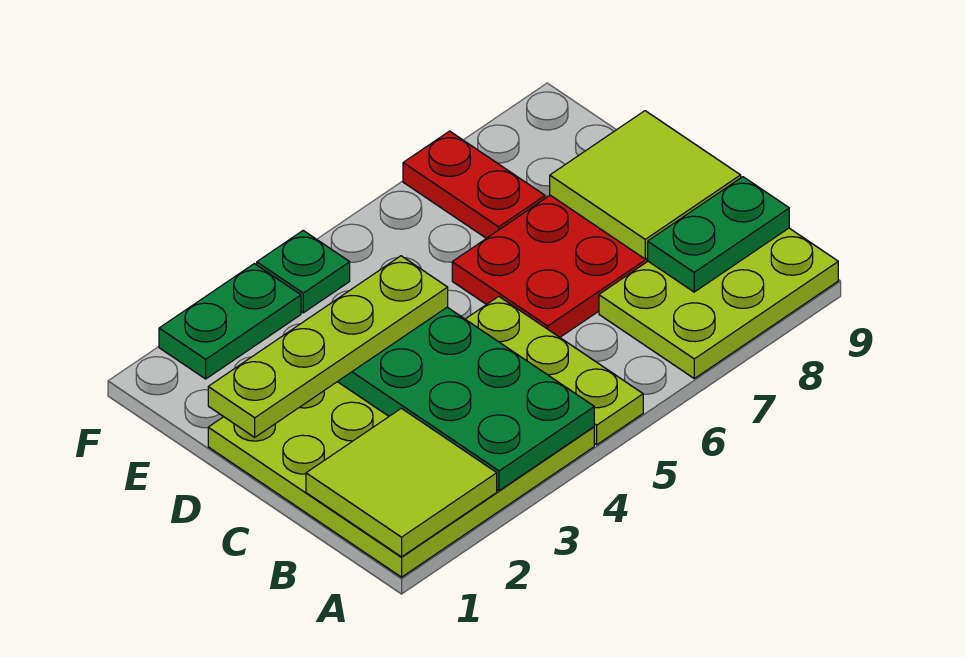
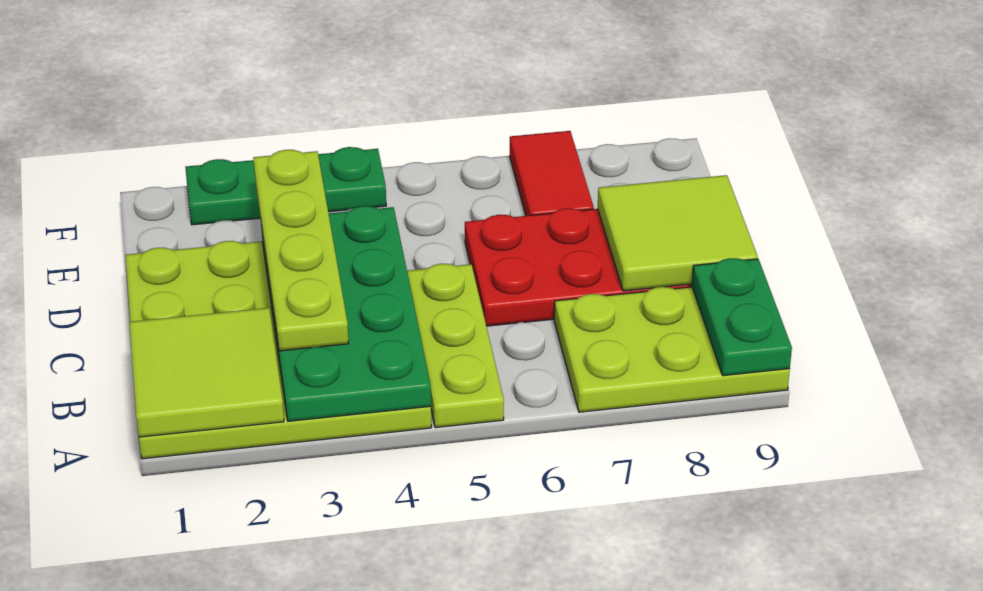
green 1x2 plate [648,177,789,292] -> green 1x2 plate turned to [692,258,792,376]
lime 1x4 plate [208,256,448,437] -> lime 1x4 plate turned to [253,150,348,351]
red 1x2 plate [403,131,545,238] -> red 1x2 tile [510,131,594,216]

